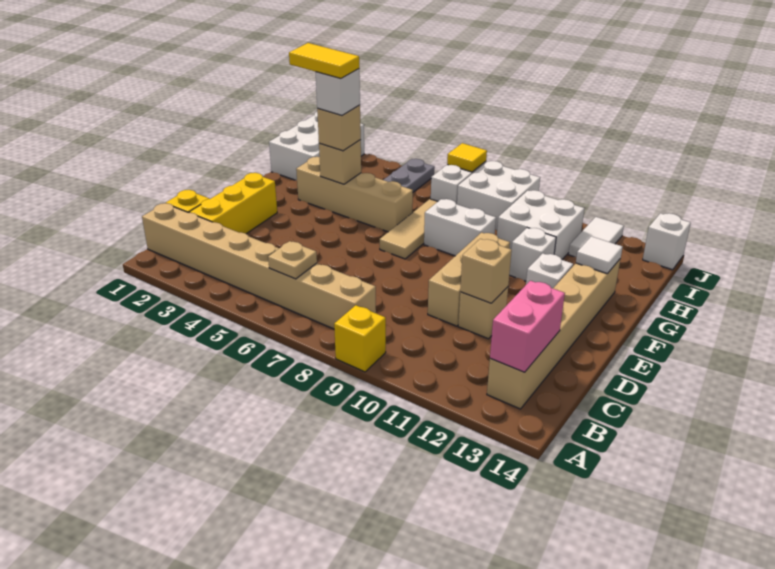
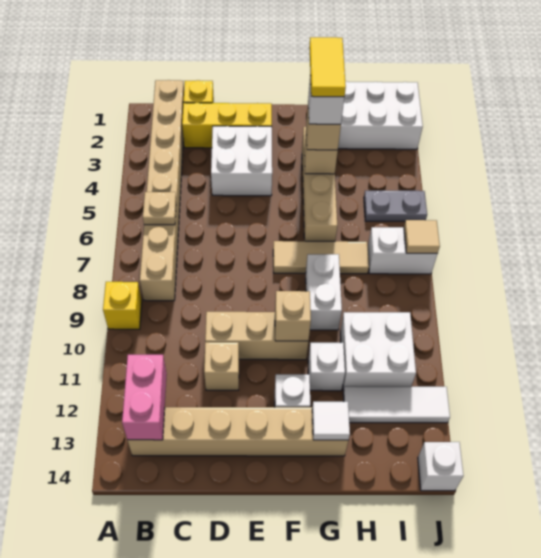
pink 1x2 brick [490,281,565,372] -> pink 1x2 brick turned to [122,355,167,440]
tan 1x1 brick [460,239,512,303] -> tan 1x1 brick moved to [275,291,311,341]
white 2x2 brick [457,161,540,230] -> white 2x2 brick moved to [211,126,272,196]
white 1x2 tile [569,217,624,257] -> white 1x3 tile [343,386,450,423]
yellow 1x1 tile [447,143,487,172] -> tan 1x1 tile [404,220,440,253]

